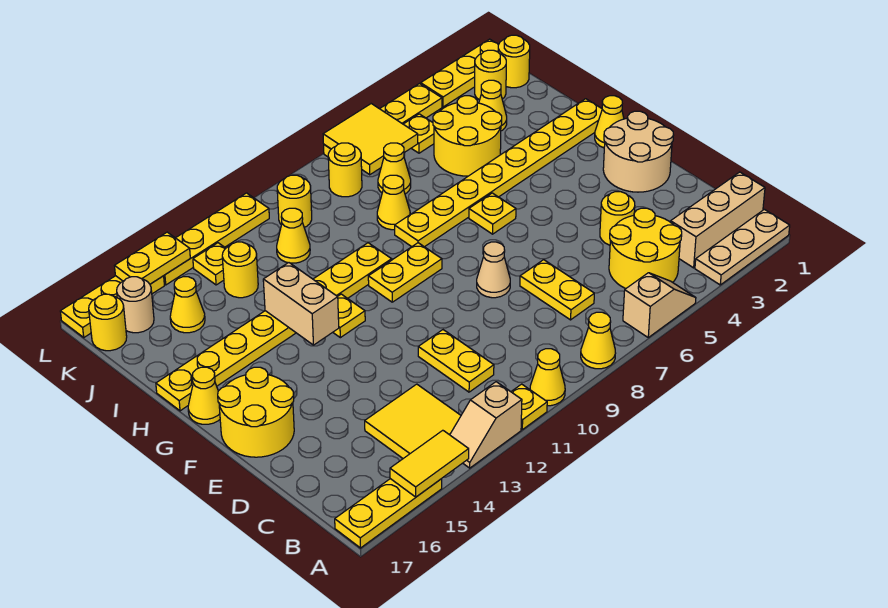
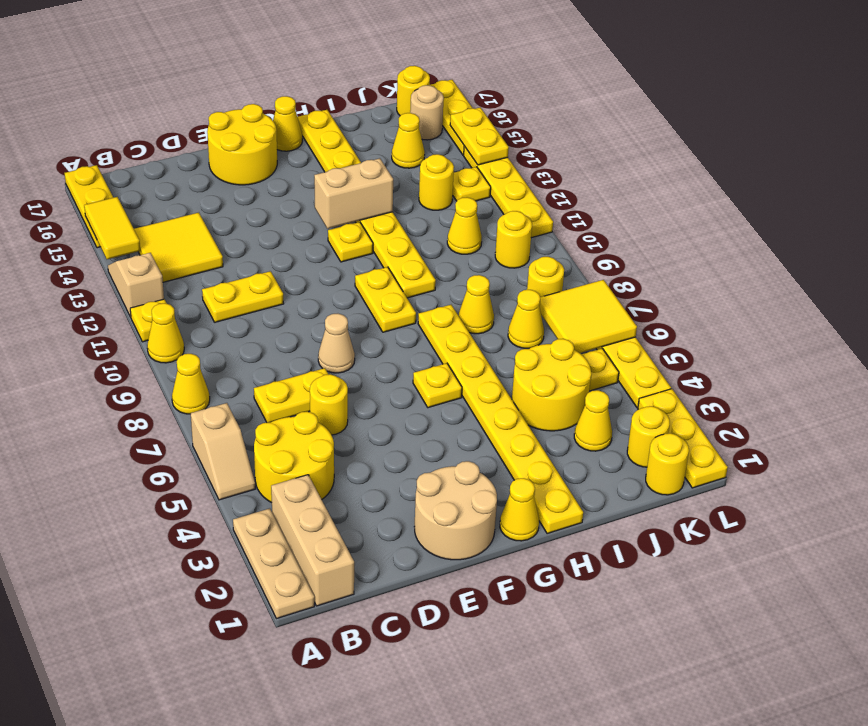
yellow 1x1 round brick [600,192,635,245] -> yellow 1x1 round brick moved to [310,374,348,435]

